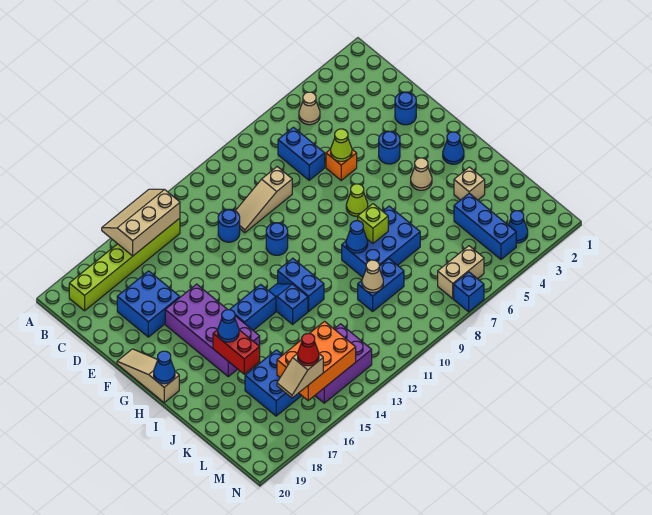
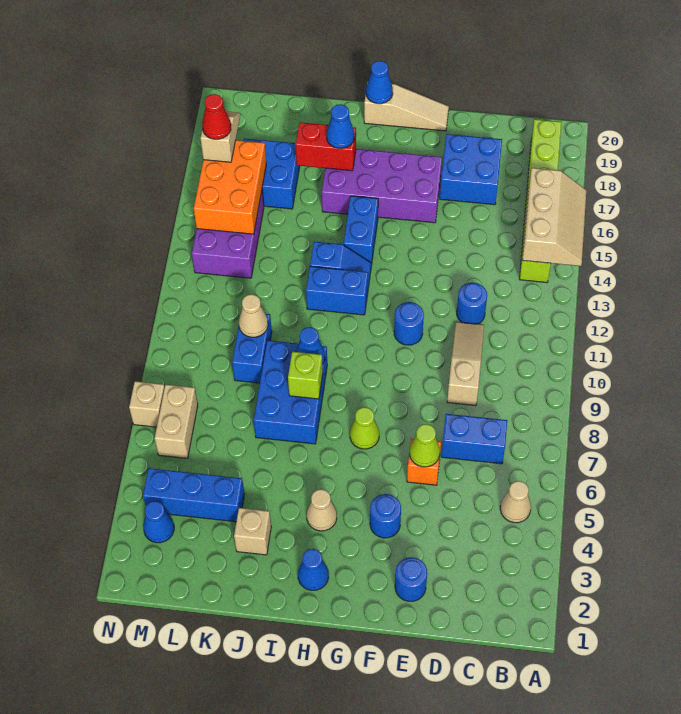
blue 1x1 brick [454,272,484,312] -> tan 1x1 brick [129,381,165,427]

